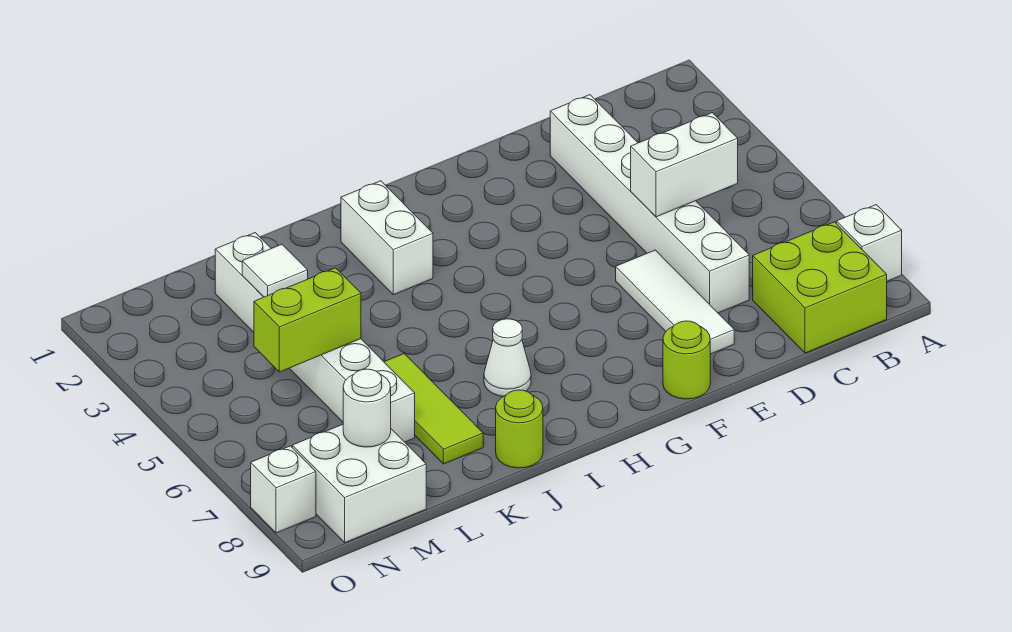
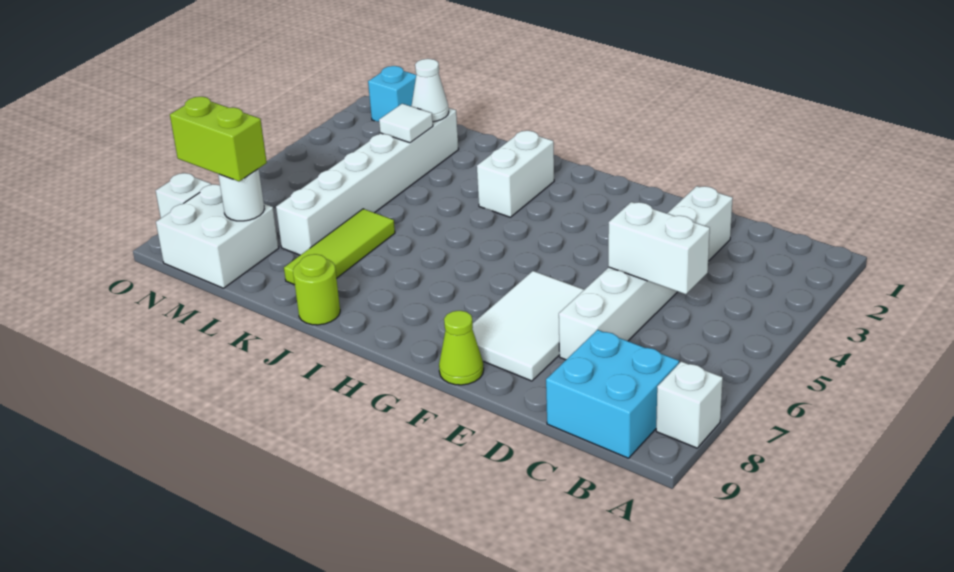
lime 2x2 brick [753,222,887,353] -> cyan 2x2 brick [546,330,679,458]
white 1x3 tile [616,250,734,354] -> white 2x3 tile [472,271,584,381]
lime 1x1 round brick [663,321,710,399] -> lime 1x1 cone [439,311,484,385]
white 1x1 cone [484,319,531,397] -> white 1x1 cone moved to [412,59,449,122]
lime 1x2 brick [254,268,361,372] -> lime 1x2 brick moved to [170,97,267,181]
none -> cyan 1x1 brick [368,66,416,121]

